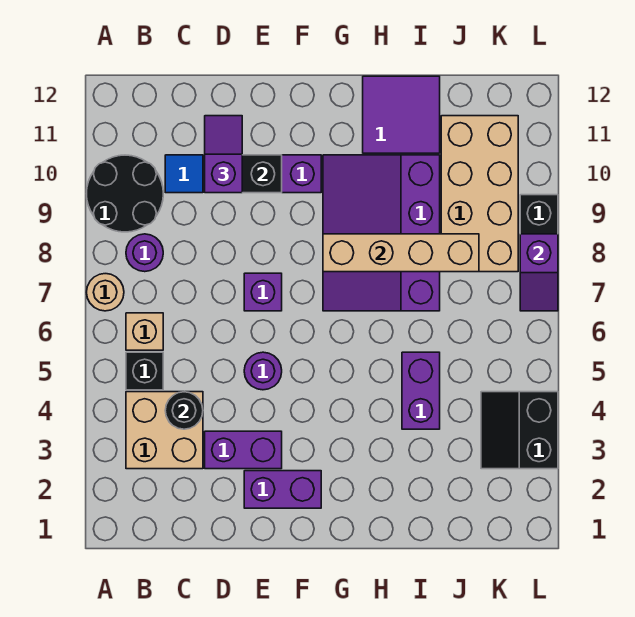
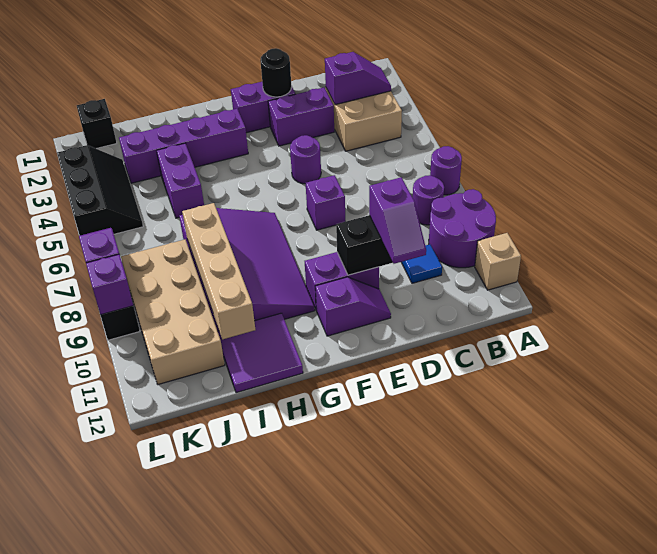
tan 1x1 round brick [87,274,124,311] -> purple 1x1 round brick [430,146,462,195]
black 2x2 round brick [86,155,163,232] -> purple 2x2 round brick [429,189,496,268]
none -> purple 1x2 slope [325,52,391,105]
black 1x1 brick [126,352,163,390] -> black 1x1 brick moved to [77,99,117,149]
tan 1x1 brick [126,313,163,350] -> tan 1x1 brick moved to [475,233,521,290]
black 1x1 round brick [165,392,203,429] -> black 1x1 round brick moved to [260,48,292,97]
none -> purple 1x2 slope [315,277,391,336]
none -> purple 1x4 brick [119,109,248,183]
tan 1x4 brick [323,234,479,272] -> tan 1x4 brick turned to [182,203,255,339]
black 2x2 slope [481,392,558,469] -> black 2x3 slope [57,145,143,235]
none -> purple 1x1 brick [86,254,134,315]

